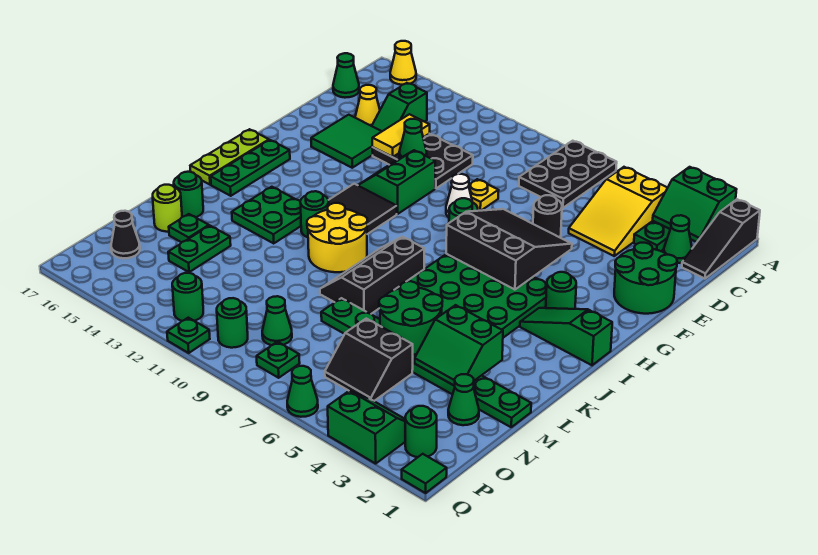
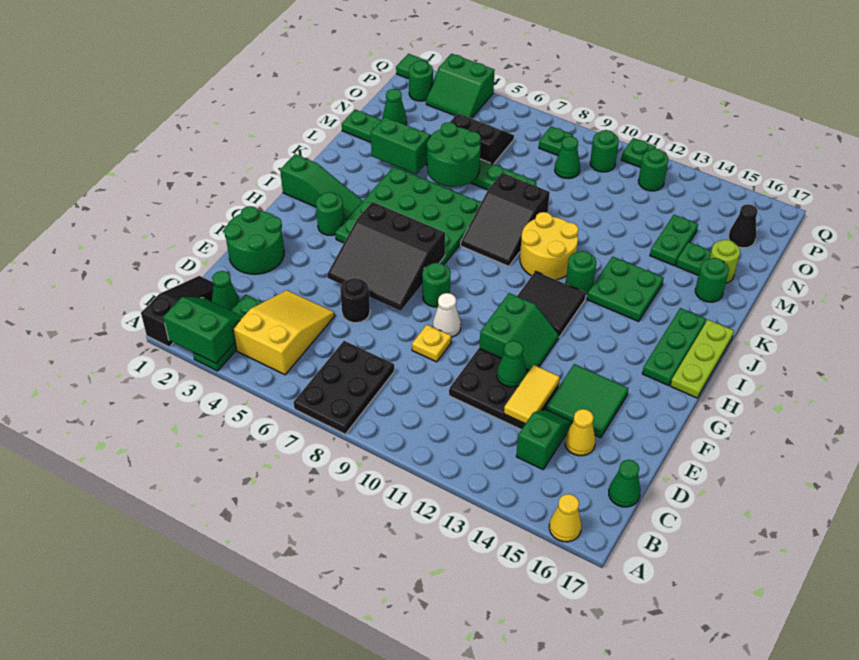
black 2x3 slope [320,237,424,314] -> black 2x3 slope turned to [461,173,550,266]
green 1x1 cone [287,366,318,417] -> none

